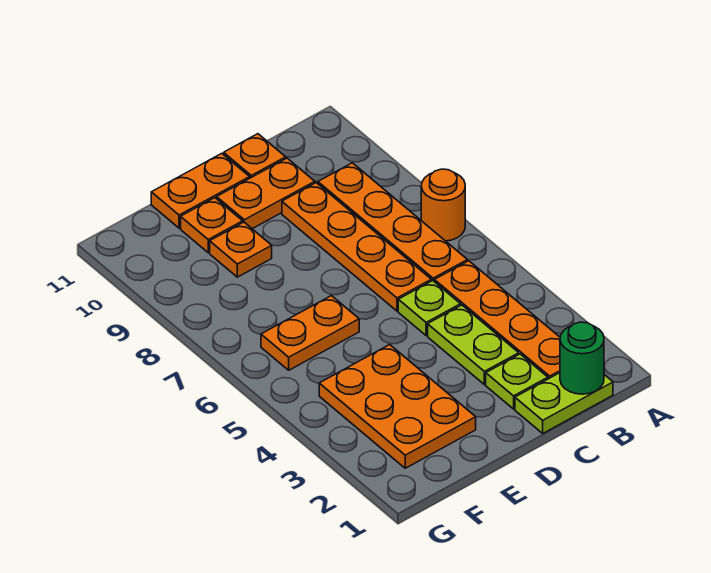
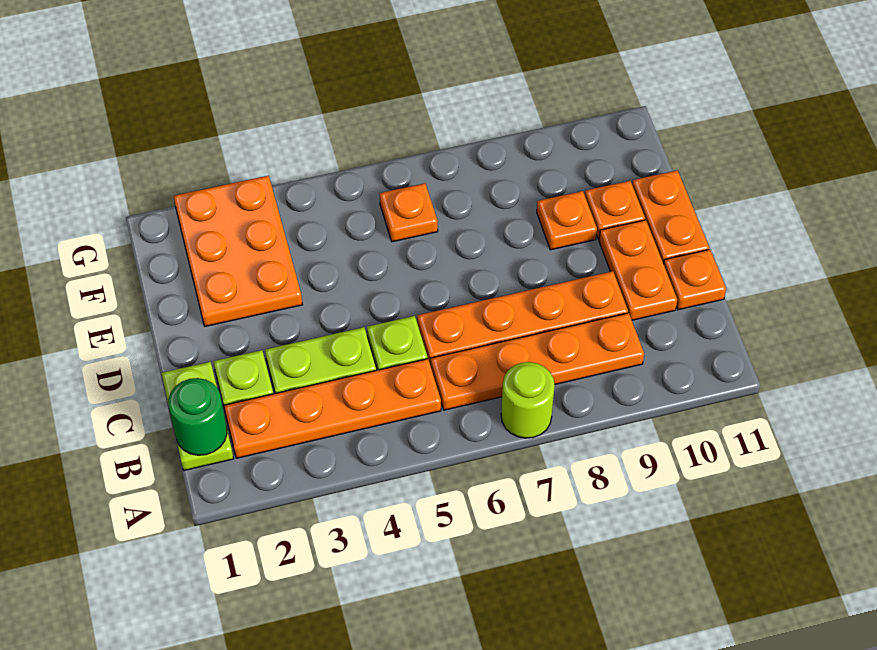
orange 1x1 round brick [421,169,465,241] -> lime 1x1 round brick [501,362,555,438]
orange 2x3 plate [319,345,476,468] -> orange 2x3 plate turned to [174,176,303,326]
orange 1x2 plate [261,296,359,370] -> orange 1x1 plate [380,183,438,242]

